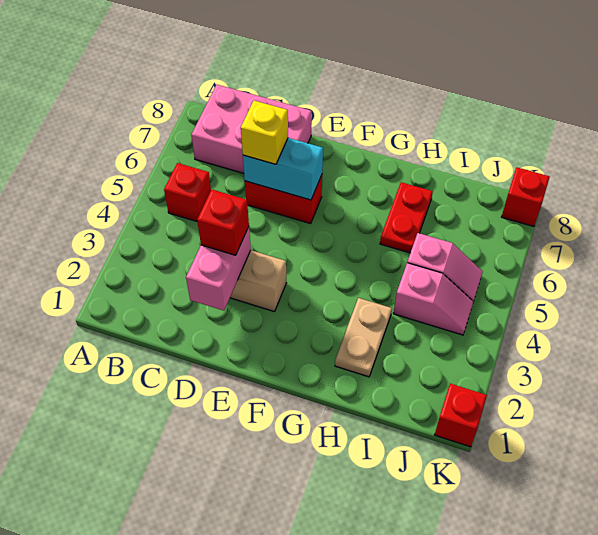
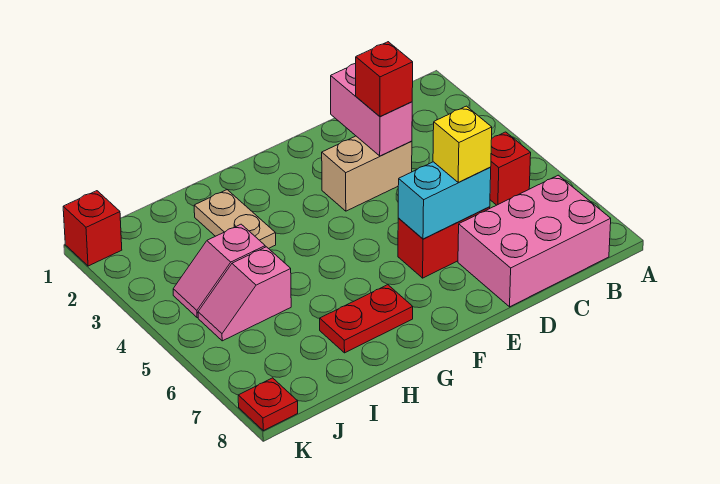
red 1x2 plate [380,182,433,253] -> red 1x2 plate turned to [320,285,413,353]
red 1x1 brick [502,167,549,226] -> red 1x1 plate [238,378,298,431]

